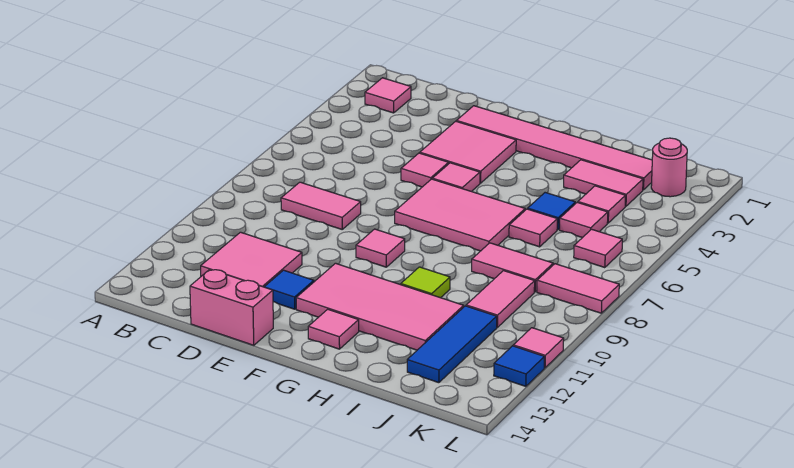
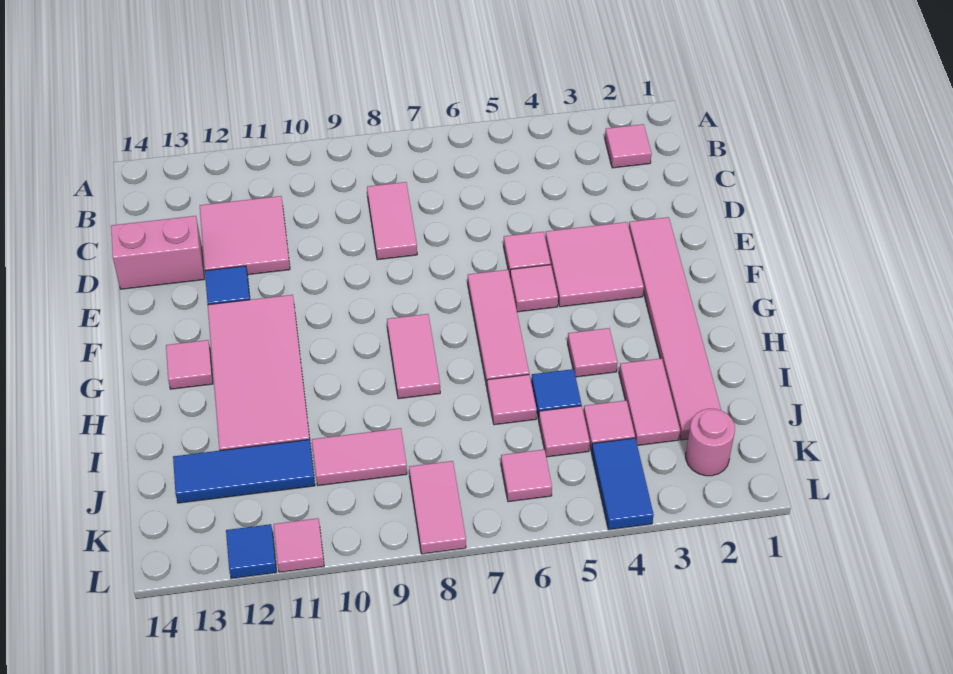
pink 1x2 brick [190,269,273,345] -> pink 1x2 brick turned to [111,216,204,289]
pink 2x3 tile [395,179,525,251] -> pink 1x3 tile [468,270,529,386]
pink 1x1 tile [356,229,405,267] -> pink 1x1 tile moved to [568,328,618,377]
lime 1x1 tile [401,267,450,298] -> none
pink 1x2 tile [472,243,553,292] -> pink 1x2 tile moved to [387,314,440,399]
none -> blue 1x2 tile [592,438,654,530]

